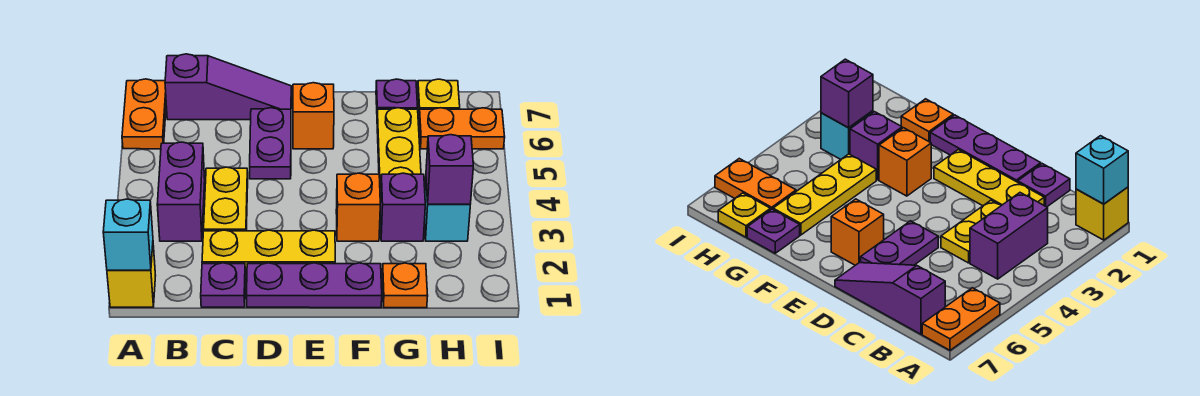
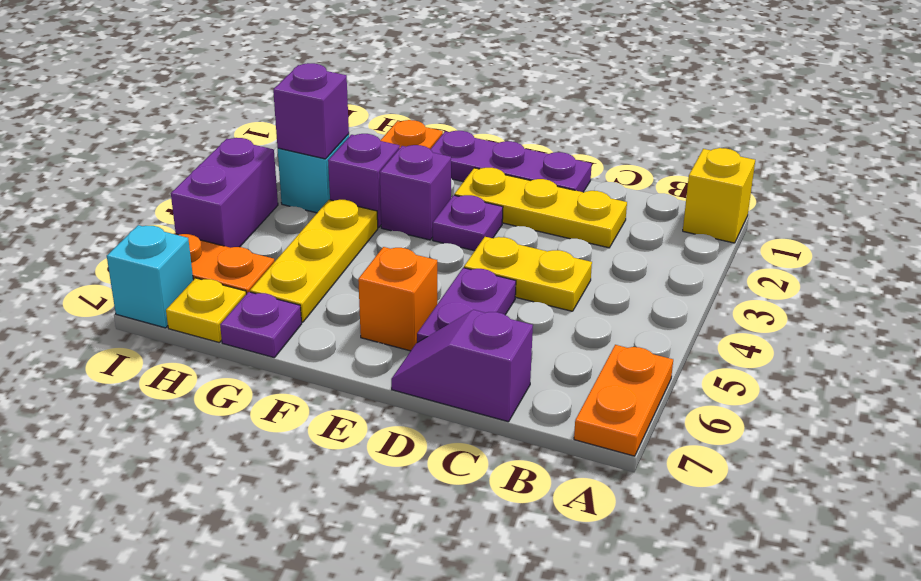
cyan 1x1 brick [103,199,153,270] -> cyan 1x1 brick moved to [107,225,193,328]
purple 1x2 brick [157,142,205,241] -> purple 1x2 brick moved to [171,138,278,248]
purple 1x3 slope [165,54,291,120] -> purple 1x2 slope [391,310,533,422]
purple 1x1 plate [201,263,245,307] -> purple 1x1 plate moved to [433,195,503,251]
yellow 1x2 plate [204,167,248,231] -> yellow 1x2 plate turned to [464,237,592,311]
orange 1x1 brick [336,173,380,241] -> purple 1x1 brick [380,145,451,240]

